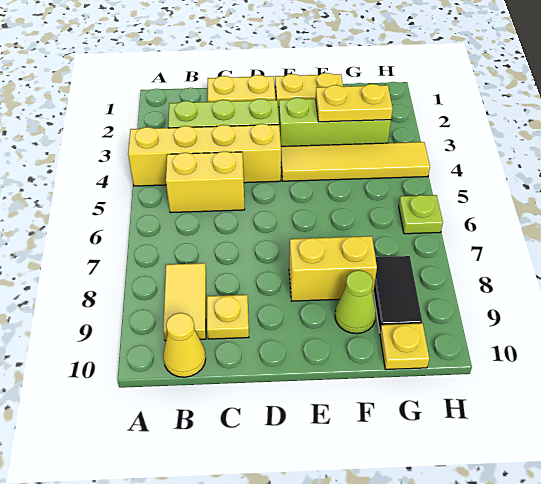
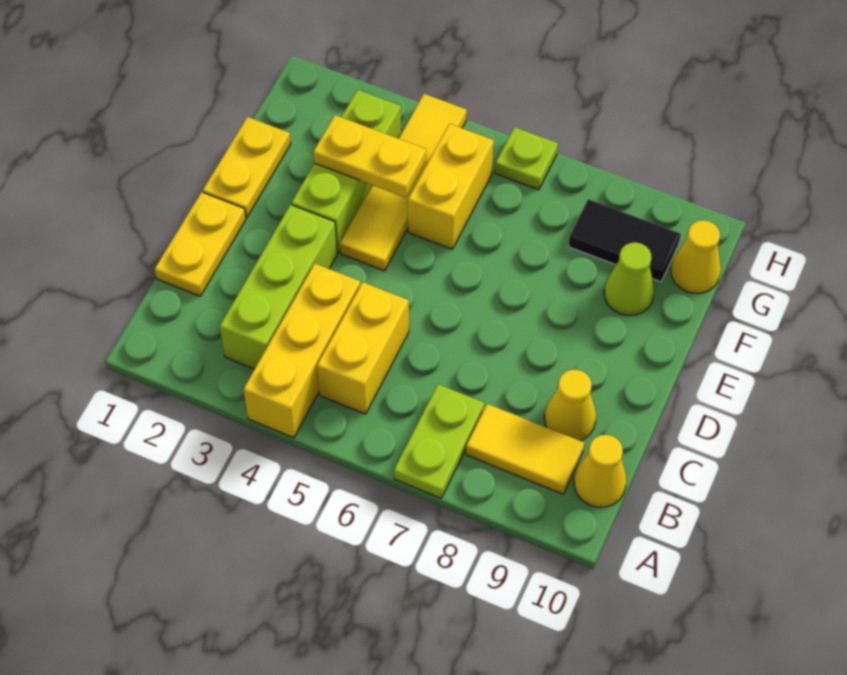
yellow 1x4 brick [128,124,281,186] -> yellow 1x3 brick [244,263,360,438]
none -> lime 1x2 plate [394,384,485,498]
yellow 1x1 plate [207,295,249,339] -> yellow 1x1 cone [545,370,596,441]
yellow 1x2 brick [289,236,377,301] -> yellow 1x2 brick moved to [408,124,494,249]
yellow 1x2 plate [316,84,393,122] -> yellow 1x2 plate turned to [313,115,426,198]
yellow 1x1 plate [380,323,429,370] -> yellow 1x1 cone [671,220,721,293]

